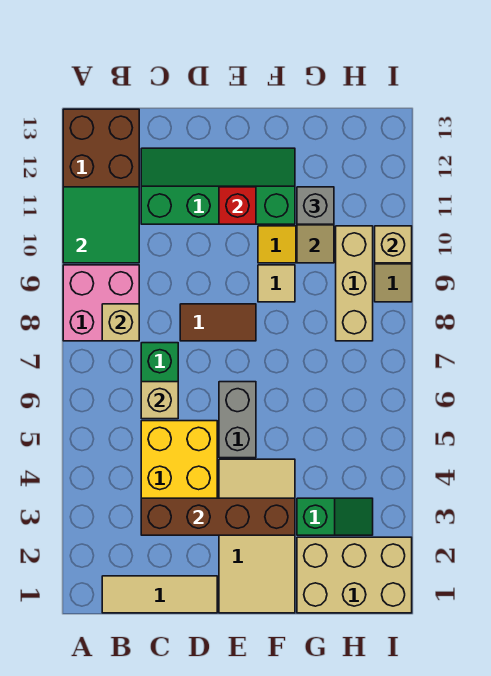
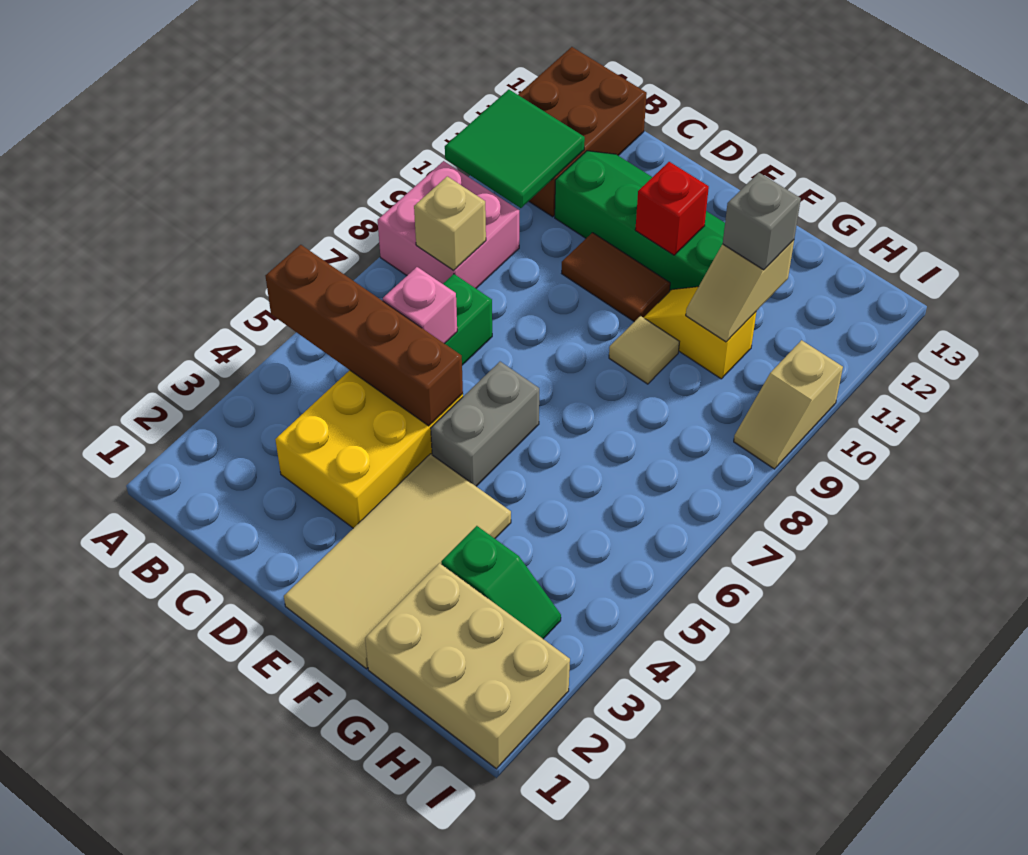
tan 1x3 tile [102,576,217,613] -> none
brown 1x4 brick [141,498,295,535] -> brown 1x4 brick moved to [266,245,463,426]
tan 1x1 brick [141,382,178,419] -> pink 1x1 brick [383,267,457,344]
brown 1x2 tile [180,304,256,341] -> brown 1x2 tile moved to [562,233,670,322]
tan 1x3 brick [336,226,373,341] -> none
tan 1x1 brick [375,226,412,263] -> none

